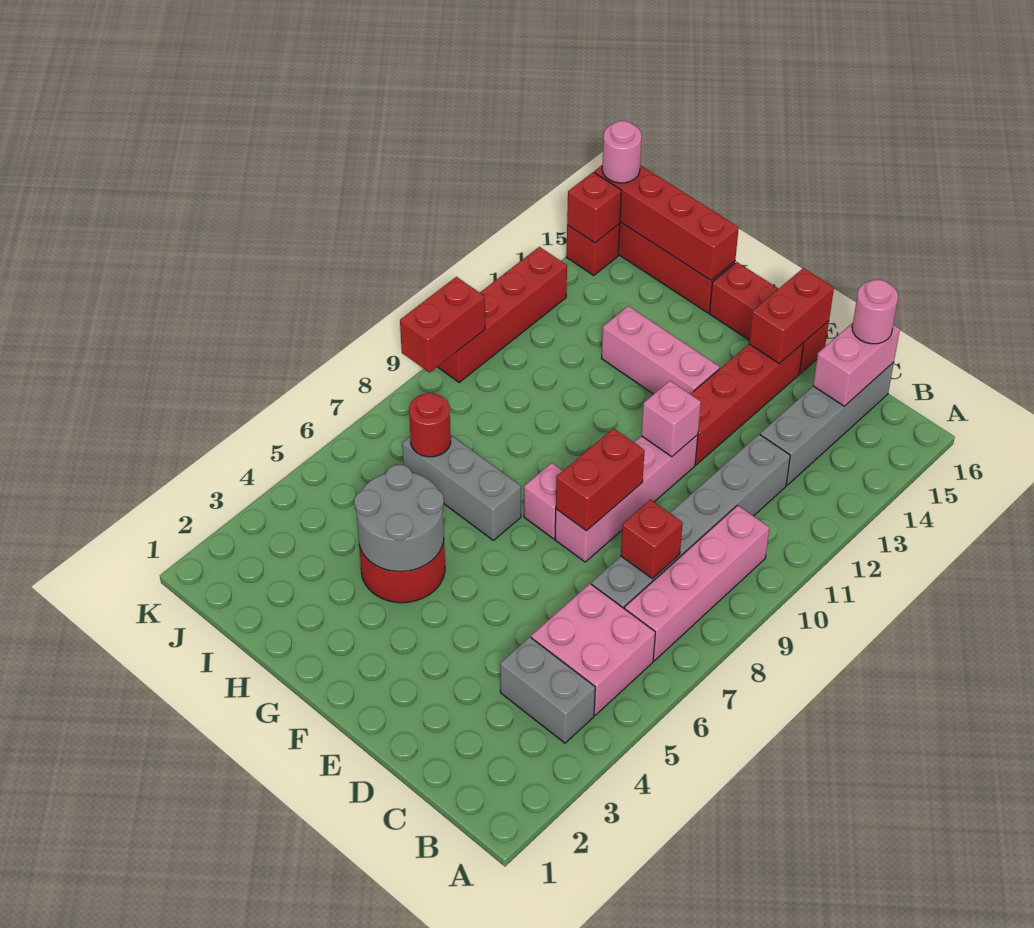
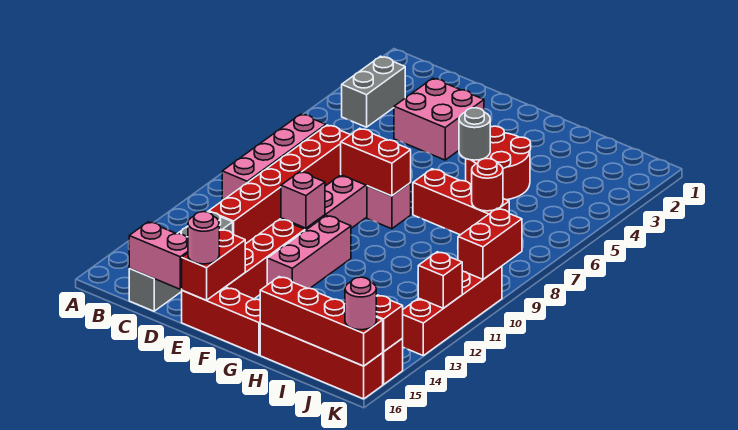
grey 1x2 brick [500,637,595,743] -> grey 1x2 brick turned to [342,56,405,127]
pink 2x2 brick [531,584,655,715] -> pink 2x2 brick moved to [394,78,484,160]
grey 1x6 brick [591,434,790,609] -> red 1x6 brick [209,125,350,244]
red 1x1 brick [621,500,683,579] -> red 1x1 brick moved to [418,252,462,308]
pink 1x2 brick [813,323,900,406] -> pink 1x2 brick turned to [129,222,188,289]
pink 1x1 round brick [852,280,898,344] -> pink 1x1 round brick moved to [188,212,219,264]
red 1x2 brick [556,428,645,531] -> red 1x2 brick turned to [341,128,411,196]
pink 1x3 brick [601,306,720,394] -> pink 1x3 brick turned to [267,216,351,288]
grey 2x2 round brick [354,465,444,572] -> grey 1x1 round brick [459,108,490,160]
grey 1x3 brick [402,435,521,540] -> red 1x3 brick [413,169,509,235]

